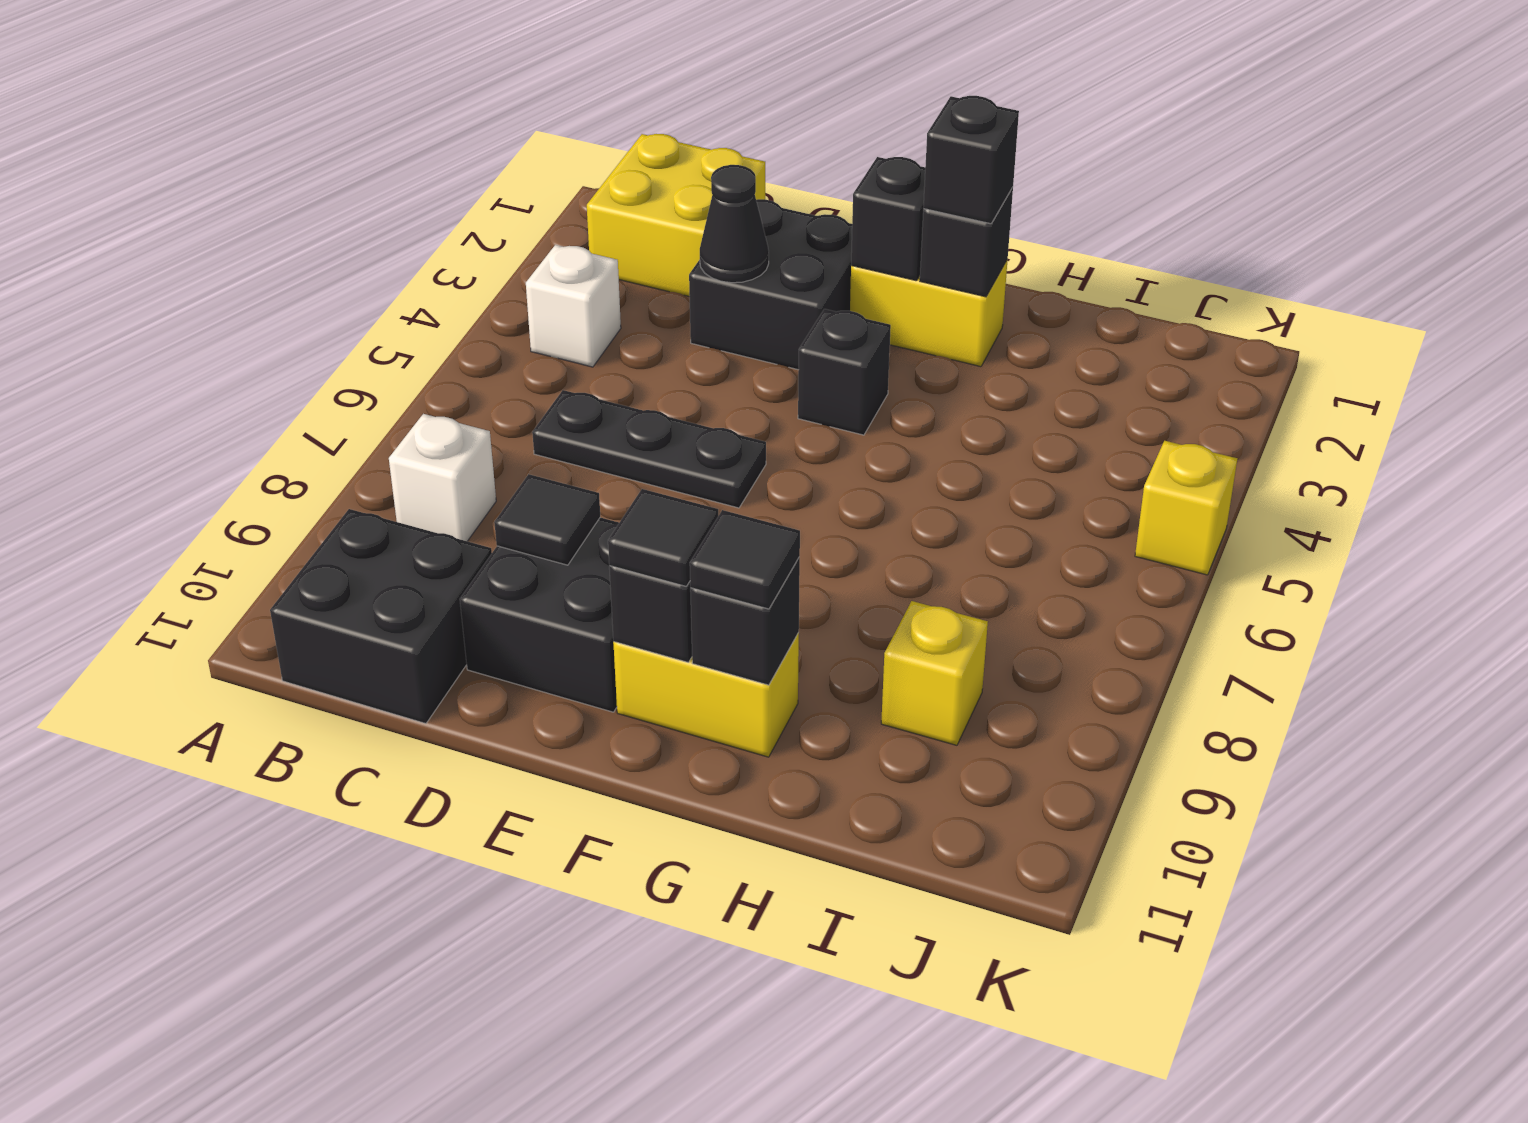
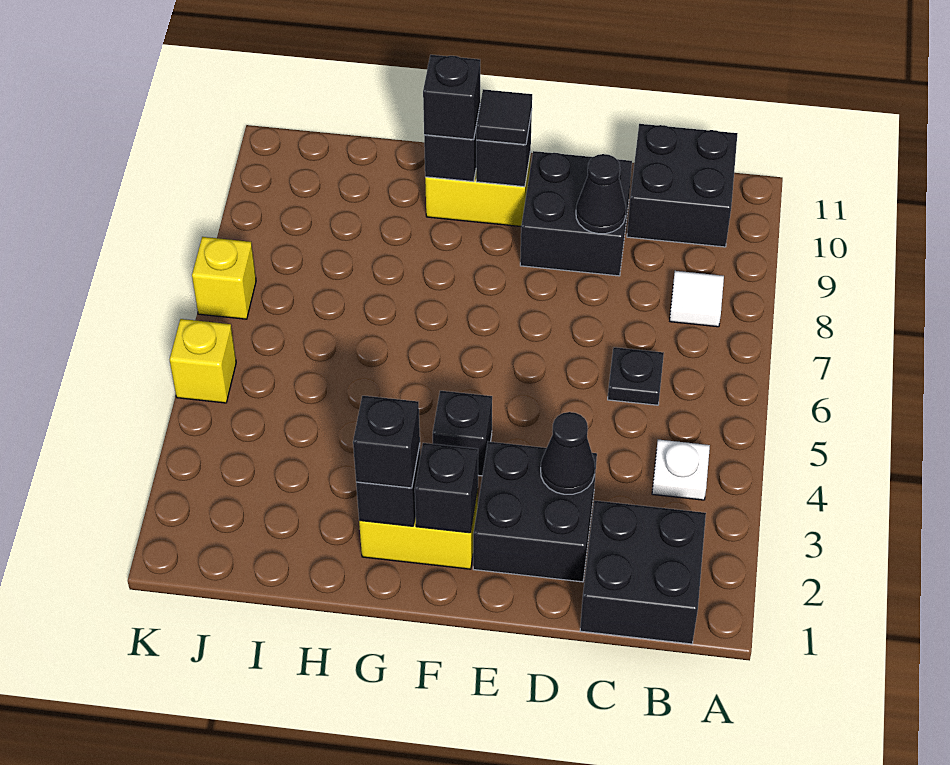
yellow 2x2 brick [587,134,765,297] -> black 2x2 brick [580,500,706,644]
white 1x1 brick [526,245,621,367] -> white 1x1 plate [652,440,710,500]
white 1x1 brick [389,414,496,541] -> white 1x1 tile [670,271,724,327]
black 1x3 plate [532,390,766,508] -> black 1x1 plate [608,347,664,405]
black 1x1 tile [494,474,600,565] -> black 1x1 cone [576,154,626,234]
black 1x1 tile [690,510,800,609] -> black 1x1 brick [423,55,480,140]
yellow 1x1 brick [881,601,988,745] -> yellow 1x1 brick moved to [192,237,256,319]

